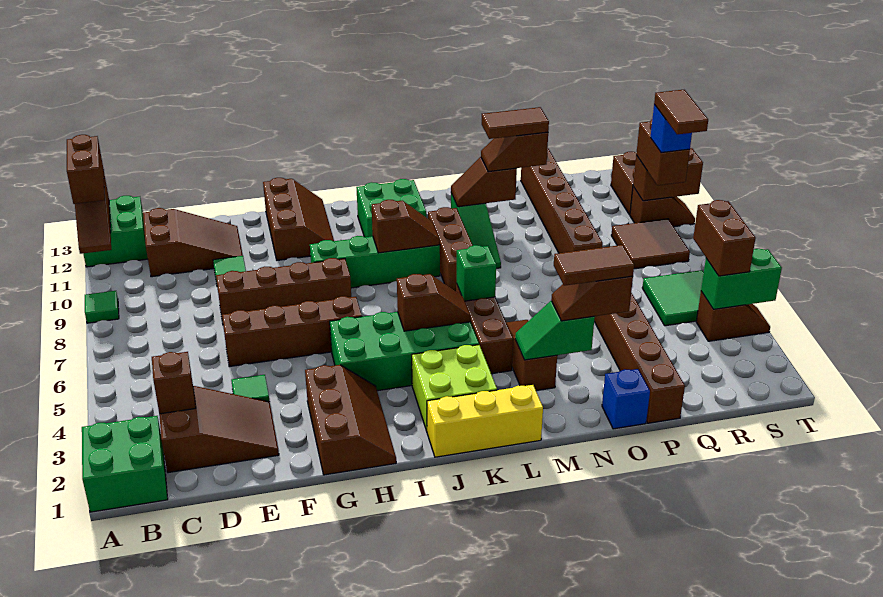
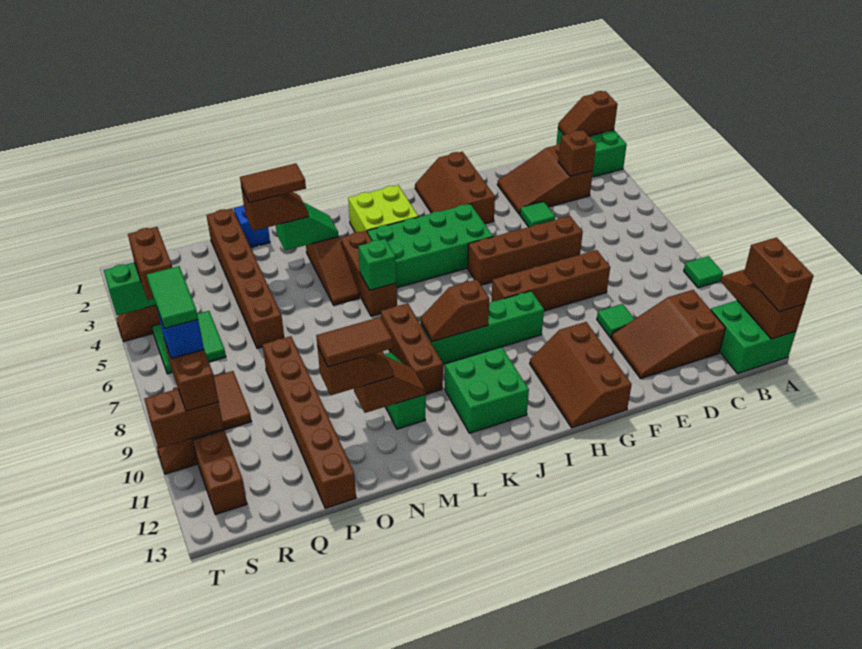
yellow 1x3 brick [427,385,543,457] -> none
brown 1x2 slope [397,274,471,331] -> brown 1x2 slope moved to [558,91,617,136]
brown 1x2 tile [654,90,708,134] -> green 1x2 tile [147,266,198,329]

